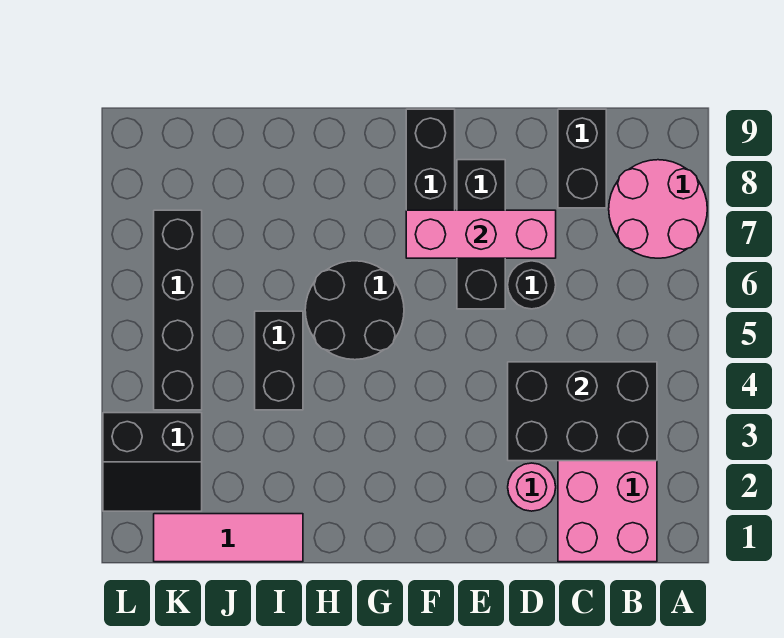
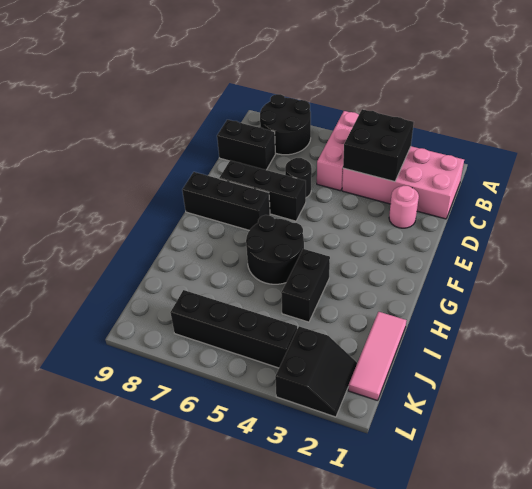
pink 2x2 round brick [609,160,707,258] -> black 2x2 round brick [260,94,311,155]
black 2x3 brick [508,362,657,461] -> black 2x2 brick [343,109,414,182]
pink 1x3 brick [406,210,556,258] -> pink 1x3 brick moved to [317,111,359,191]
black 1x2 brick [255,311,303,410] -> black 1x2 brick turned to [281,249,330,322]

